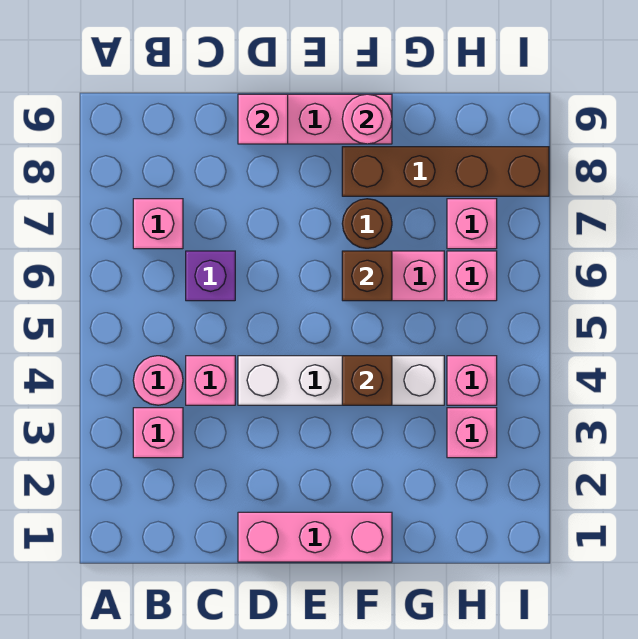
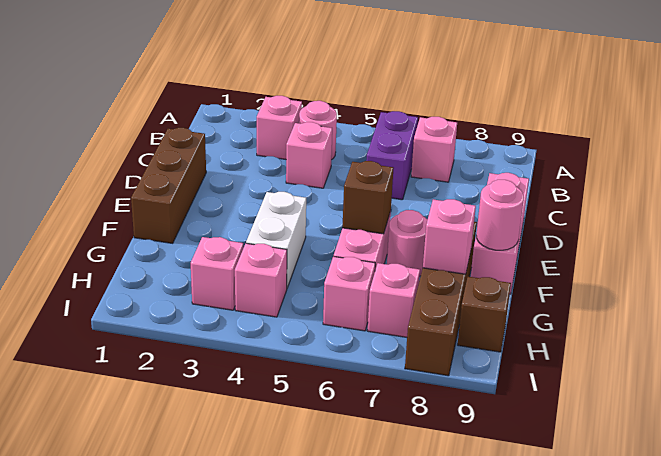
purple 1x1 brick [186,251,235,301] -> purple 1x2 brick [366,111,418,200]
pink 1x3 brick [238,512,392,562] -> brown 1x3 brick [131,128,206,243]
white 1x4 brick [238,356,444,405] -> white 1x2 brick [246,192,306,288]
pink 1x1 brick [238,94,288,144] -> pink 1x1 brick moved to [423,199,476,274]
brown 1x1 brick [342,356,392,405] -> brown 1x1 brick moved to [458,277,511,352]
brown 1x1 round brick [342,199,392,248] -> pink 1x1 round brick [387,210,428,276]

